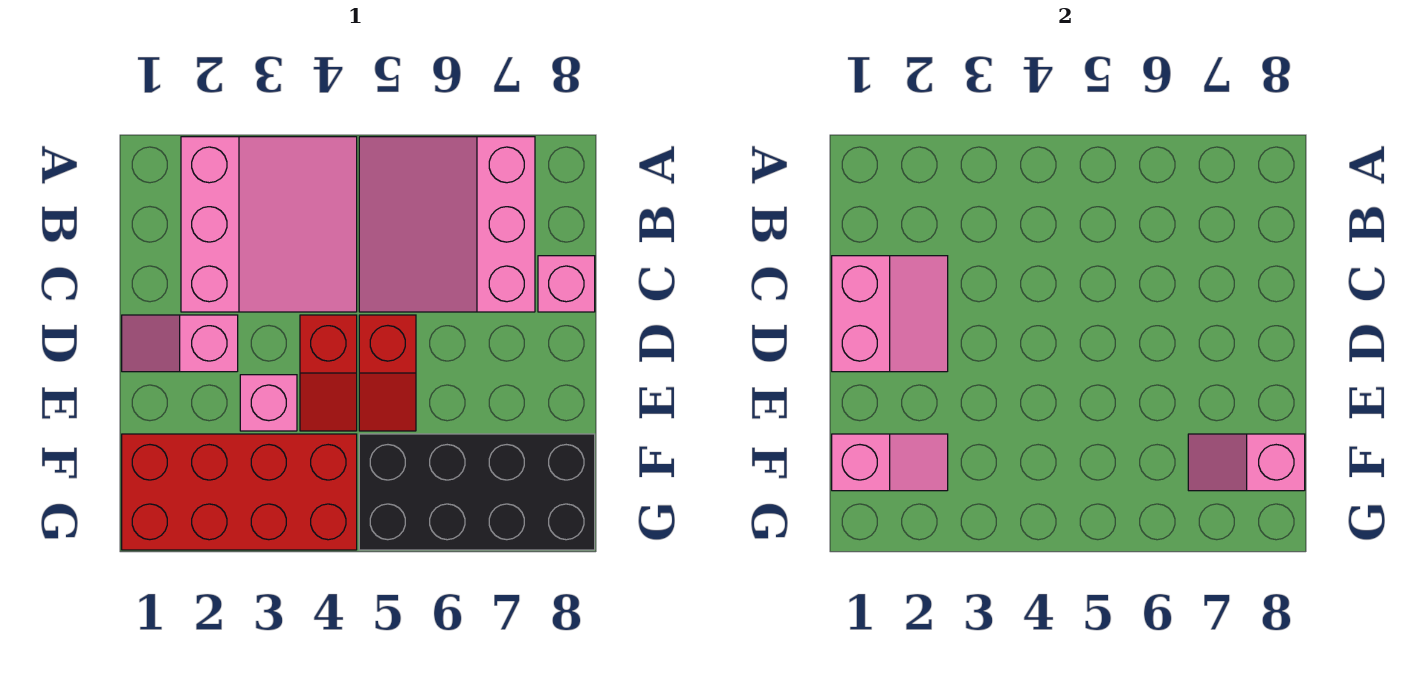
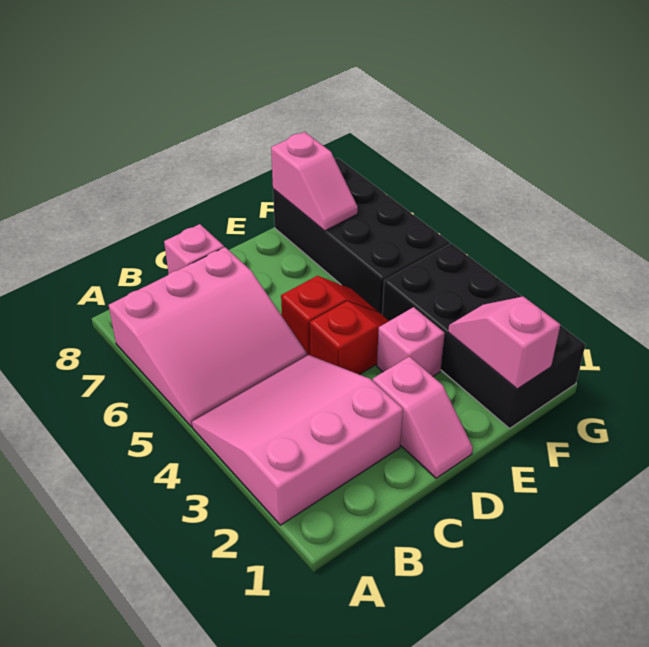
pink 2x2 slope [832,256,948,372] -> none
red 2x4 brick [122,434,357,550] -> black 2x4 brick [382,243,585,428]

